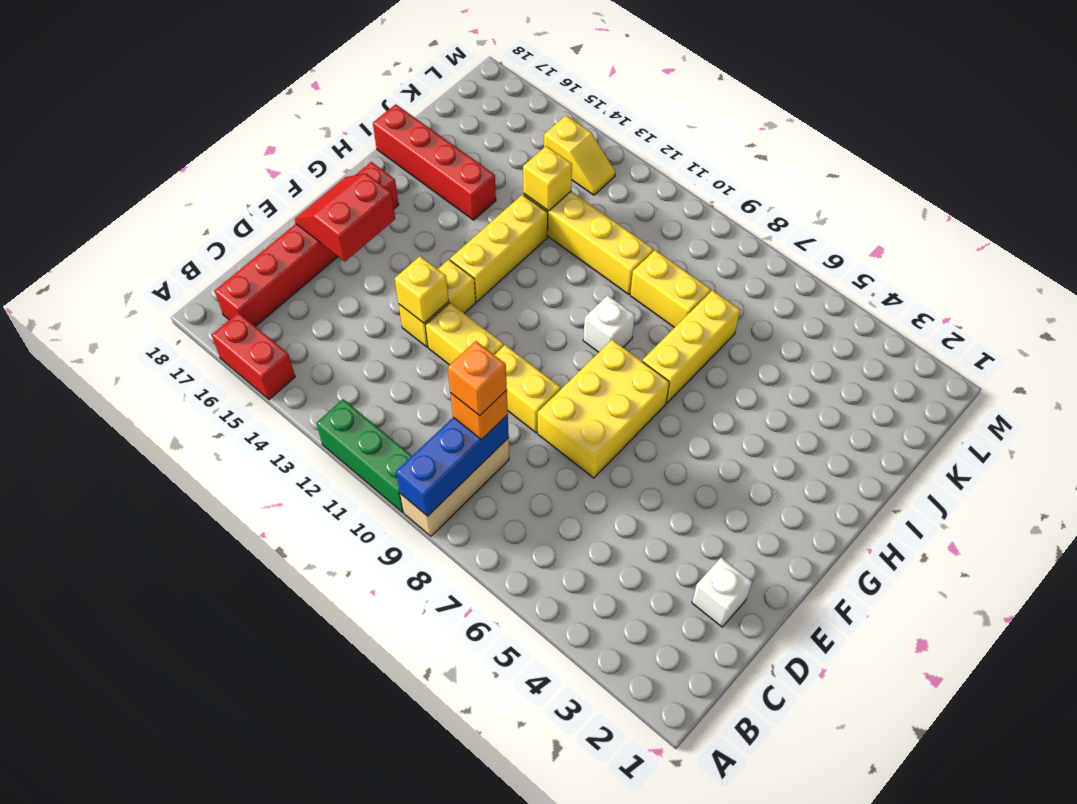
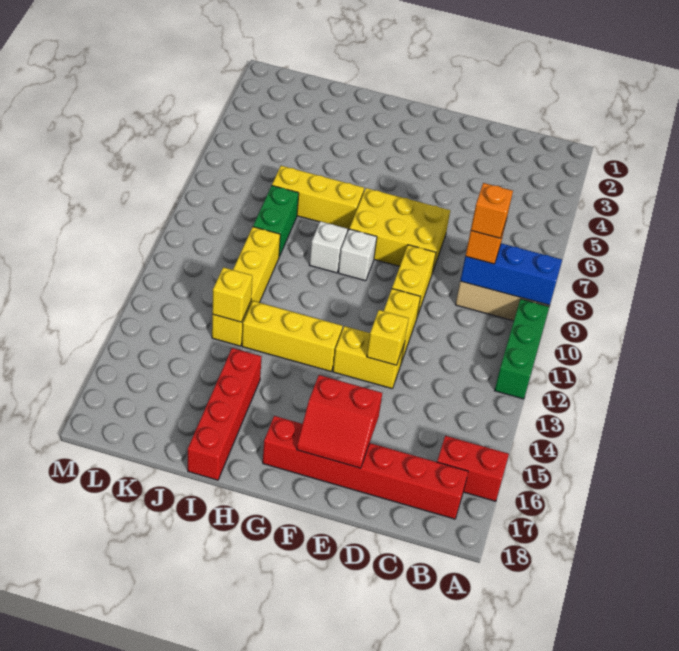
red 1x2 brick [212,313,295,400] -> red 1x2 brick turned to [437,436,509,501]
white 1x1 brick [692,557,752,627] -> white 1x1 brick moved to [338,229,377,281]
yellow 1x2 brick [630,250,711,328] -> green 1x2 brick [253,186,299,257]
yellow 1x2 slope [544,116,615,195] -> none

